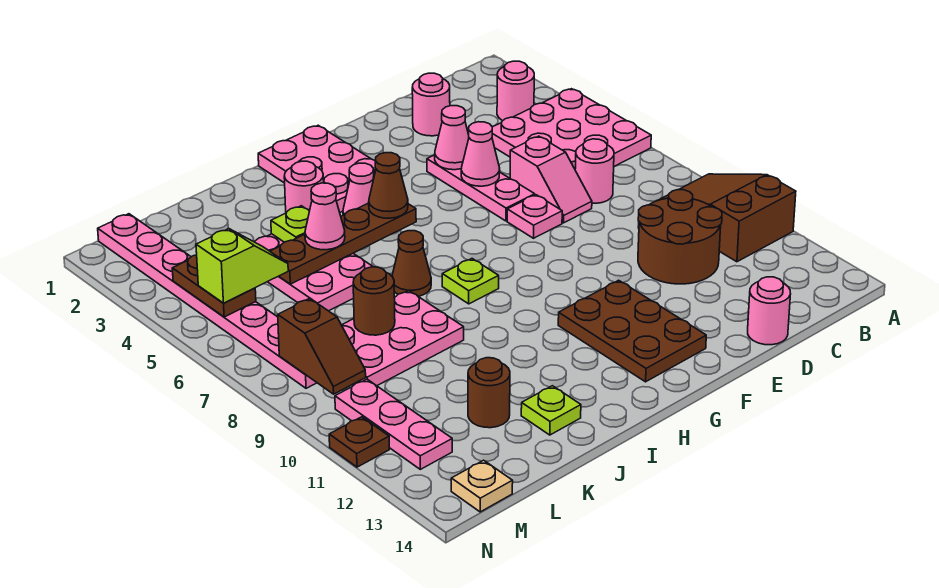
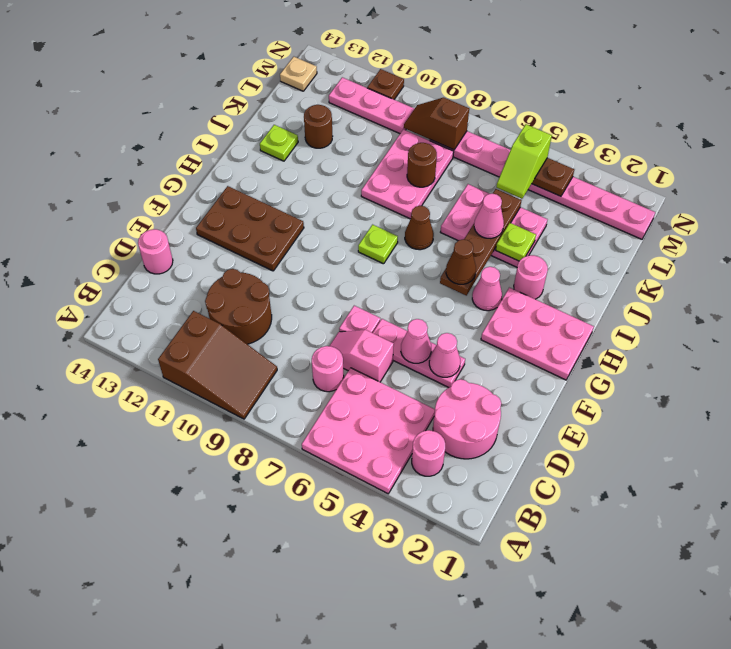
pink 1x1 round brick [412,73,450,136] -> pink 2x2 round brick [433,379,501,459]

